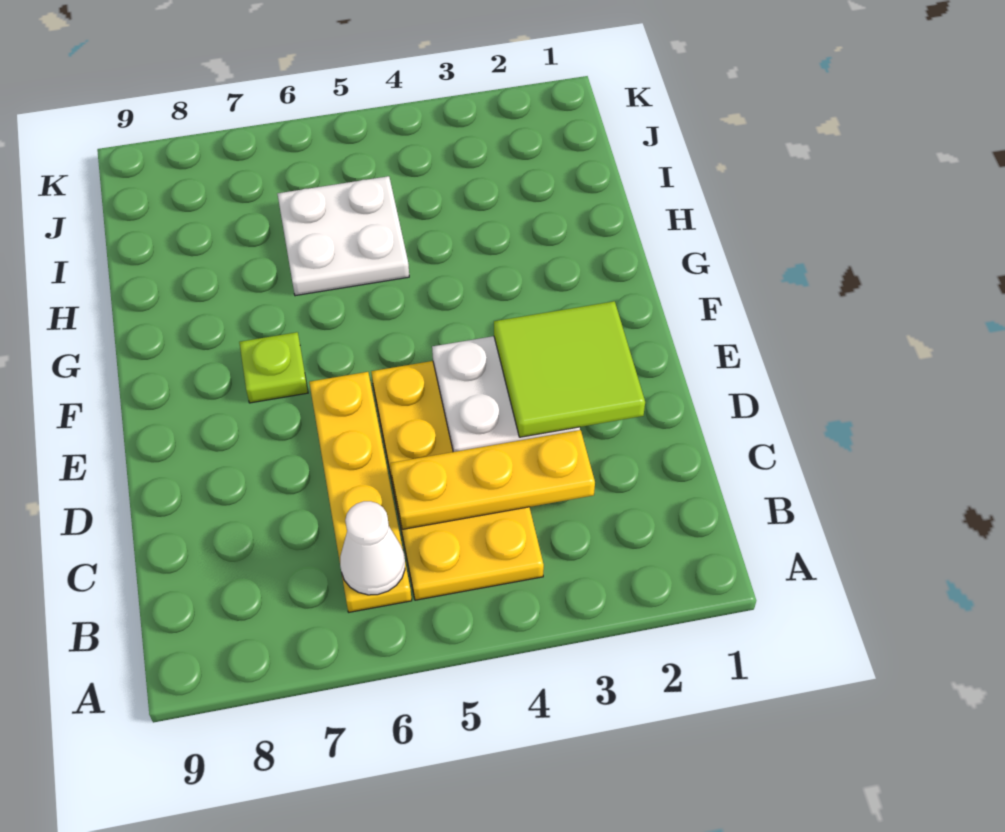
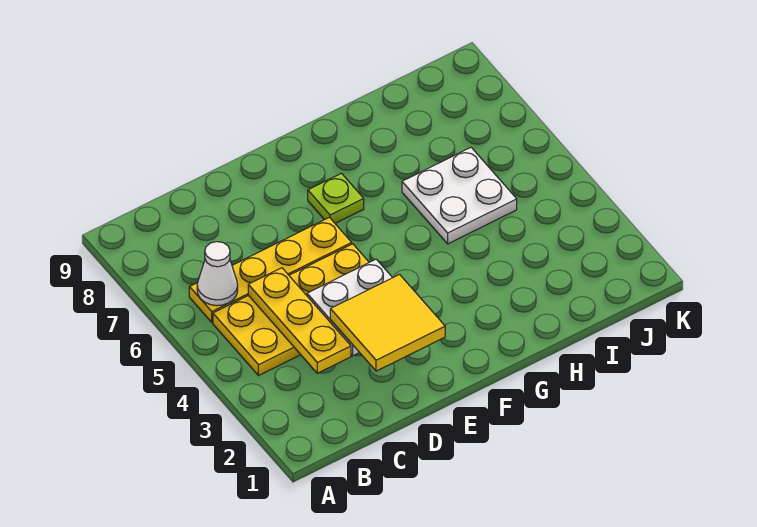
lime 2x2 tile [494,301,645,437] -> yellow 2x2 tile [330,275,445,371]

